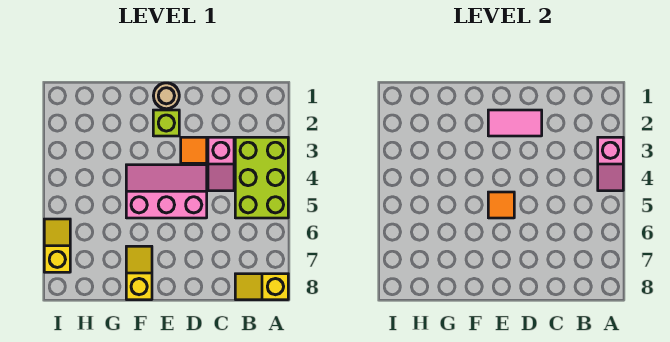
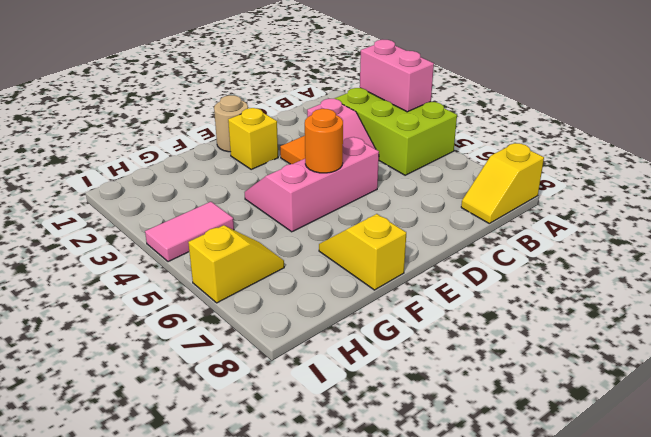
pink 1x2 slope [598,137,623,191] -> pink 1x2 brick [360,39,434,112]
pink 1x2 tile [488,110,542,136] -> pink 1x2 tile moved to [145,202,234,262]
lime 1x1 brick [153,110,179,136] -> yellow 1x1 brick [228,108,278,169]
orange 1x1 tile [488,192,514,218] -> orange 1x1 round brick [305,109,343,173]
yellow 1x2 slope [44,219,70,272] -> yellow 1x2 slope turned to [188,225,284,303]

